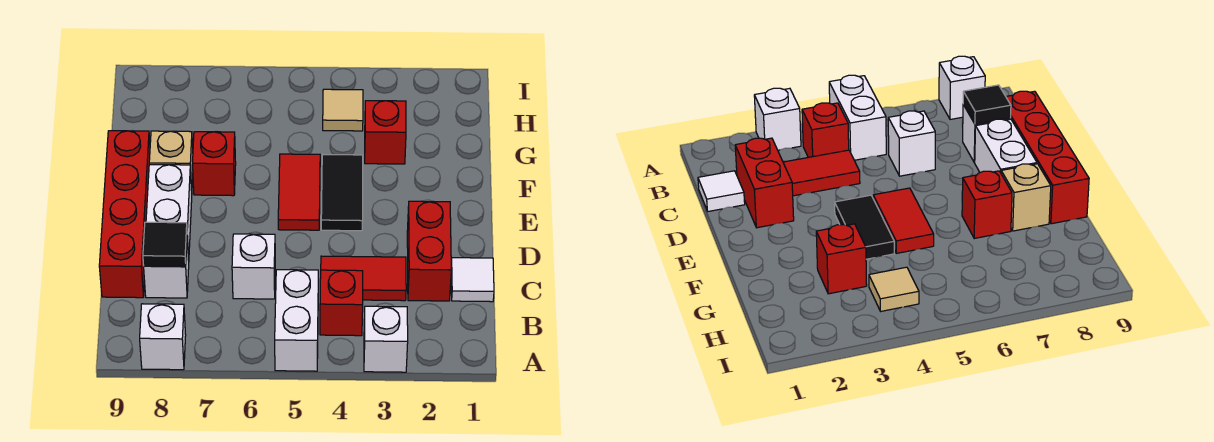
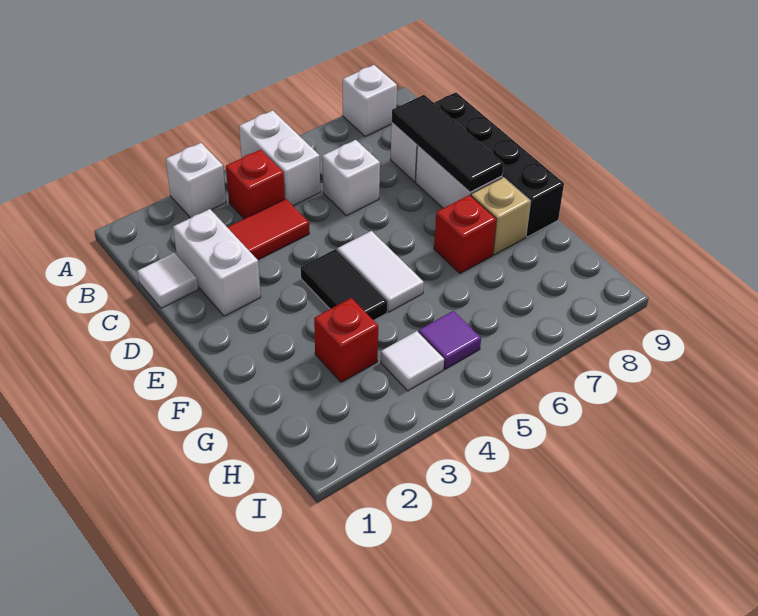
red 1x2 brick [407,201,451,301] -> white 1x2 brick [173,209,261,316]
black 1x1 tile [143,222,187,267] -> black 1x3 tile [392,95,504,192]
red 1x4 brick [99,131,150,298] -> black 1x4 brick [434,92,564,237]
red 1x2 tile [278,154,320,230] -> white 1x2 tile [337,231,424,312]
tan 1x1 tile [323,89,363,131] -> white 1x1 tile [381,331,444,391]
none -> purple 1x1 tile [418,311,481,369]

